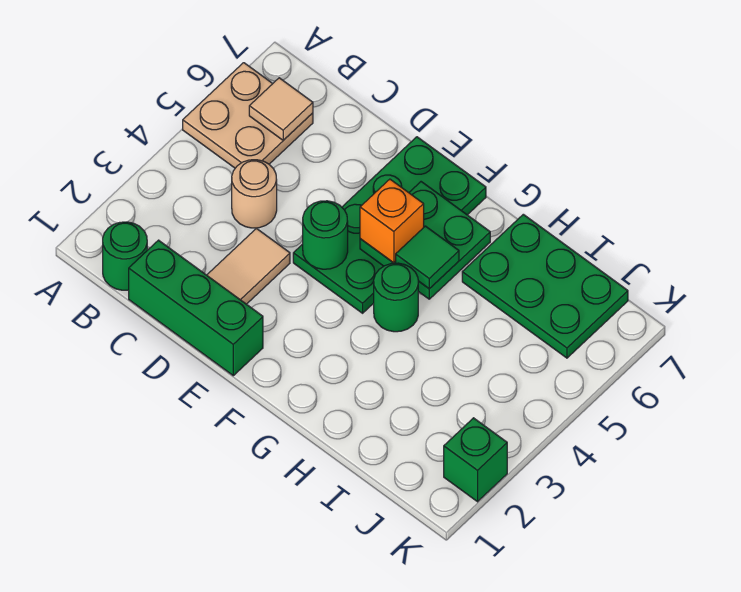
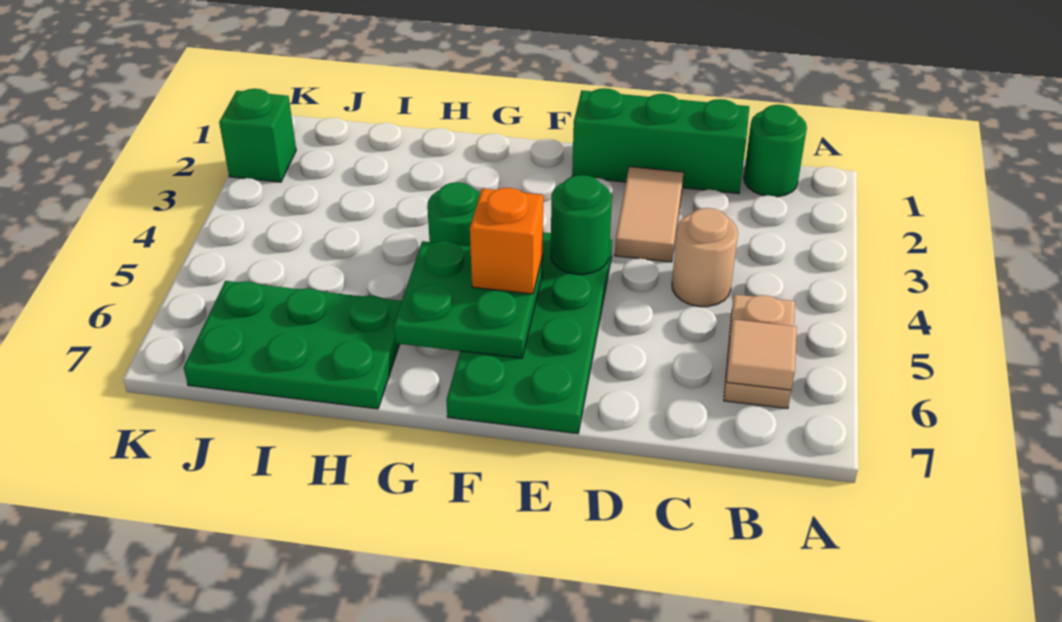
tan 2x2 plate [183,63,313,168] -> tan 1x2 plate [724,294,795,409]
green 1x1 tile [396,226,459,289] -> none

